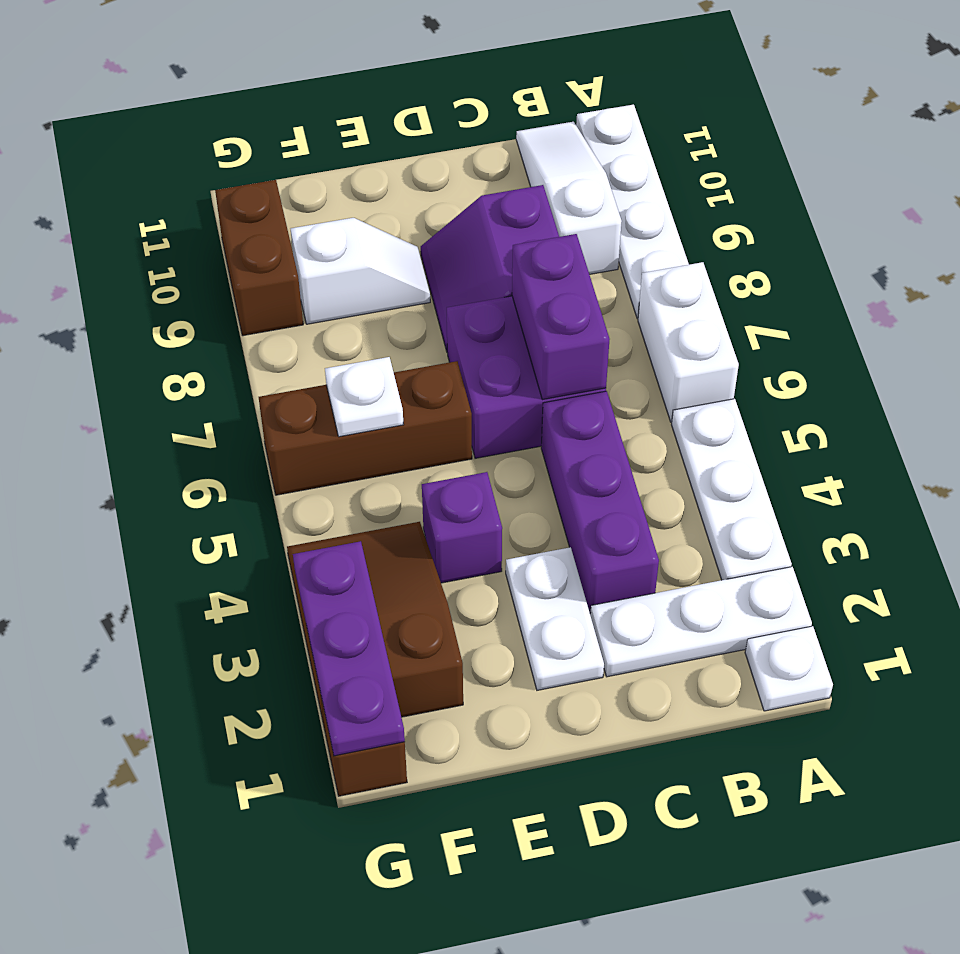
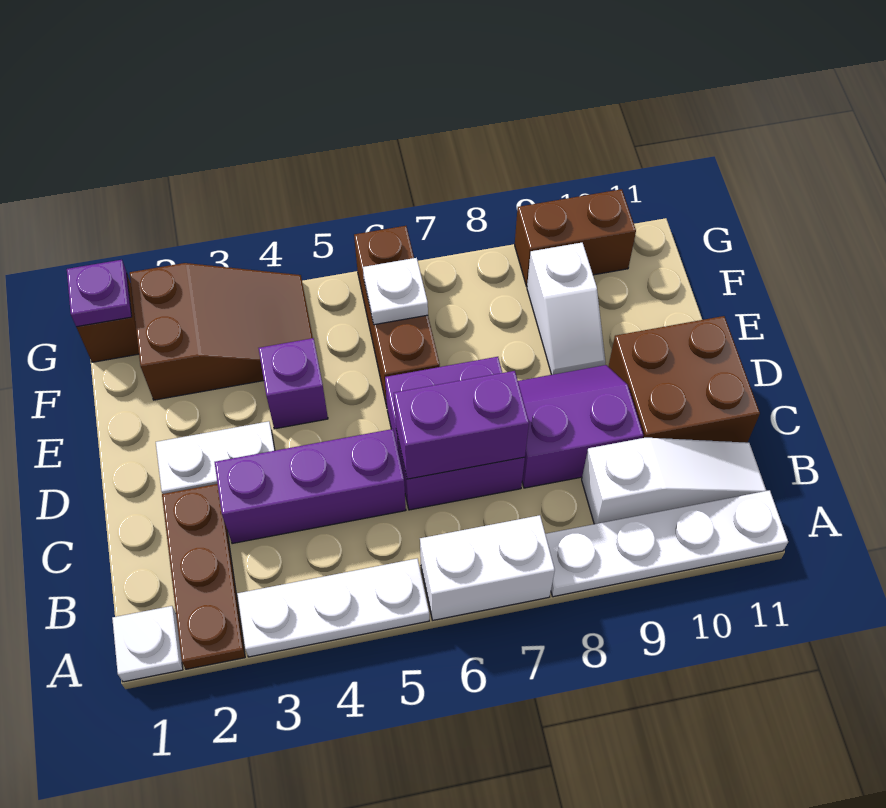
white 1x3 plate [590,567,812,677] -> brown 1x3 plate [162,484,245,669]
none -> brown 2x2 brick [608,316,760,443]
purple 1x3 plate [293,541,405,756] -> purple 1x1 plate [67,260,132,327]

